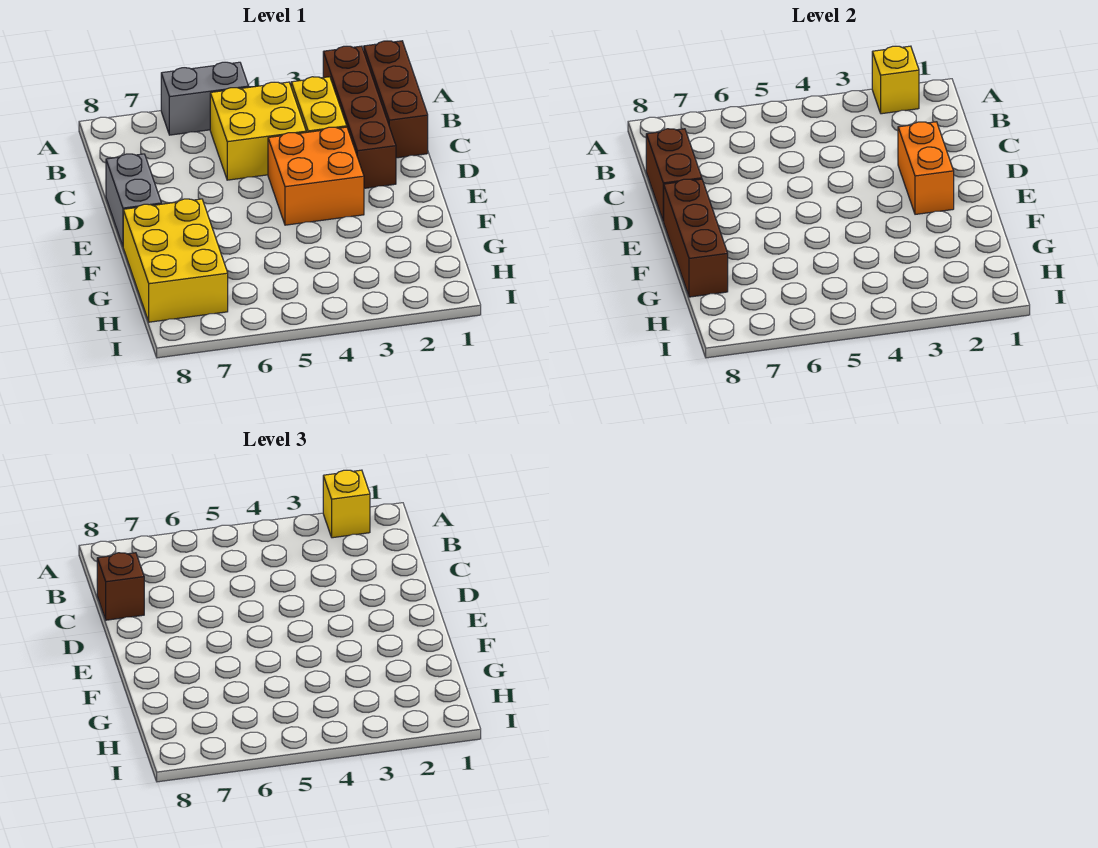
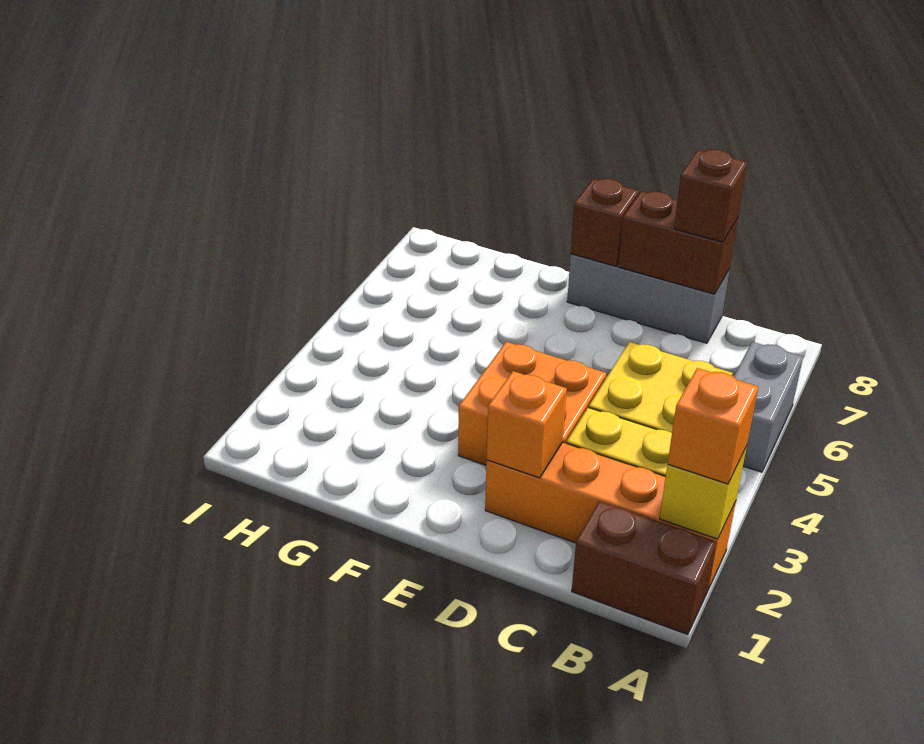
brown 1x3 brick [364,41,428,158] -> brown 1x2 brick [572,501,717,635]
brown 1x4 brick [323,46,396,188] -> orange 1x4 brick [485,442,736,589]
yellow 1x1 brick [323,470,370,538] -> orange 1x1 brick [668,368,758,484]
orange 1x2 brick [898,122,954,214] -> orange 1x1 brick [487,371,567,478]
grey 1x2 brick [106,154,161,246] -> grey 1x3 brick [567,254,730,343]
brown 1x3 brick [664,179,728,297] -> brown 1x1 brick [571,179,639,266]
yellow 2x3 brick [123,199,228,322] -> none

